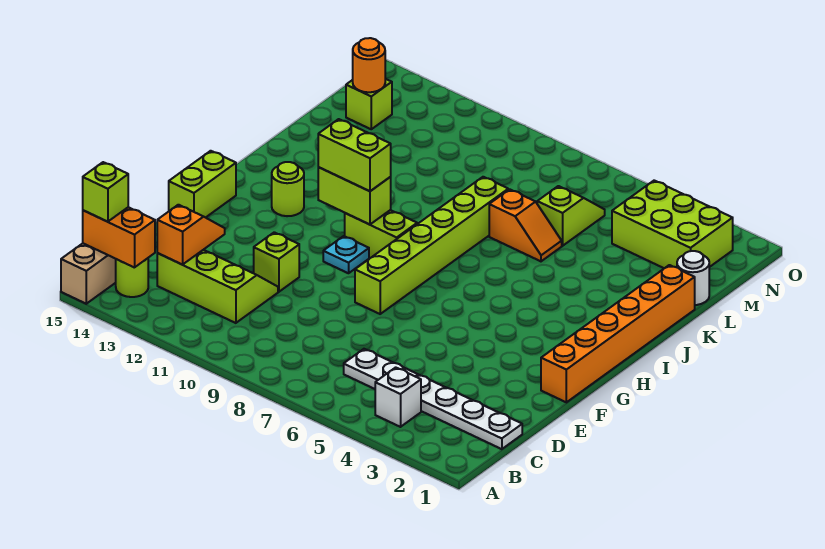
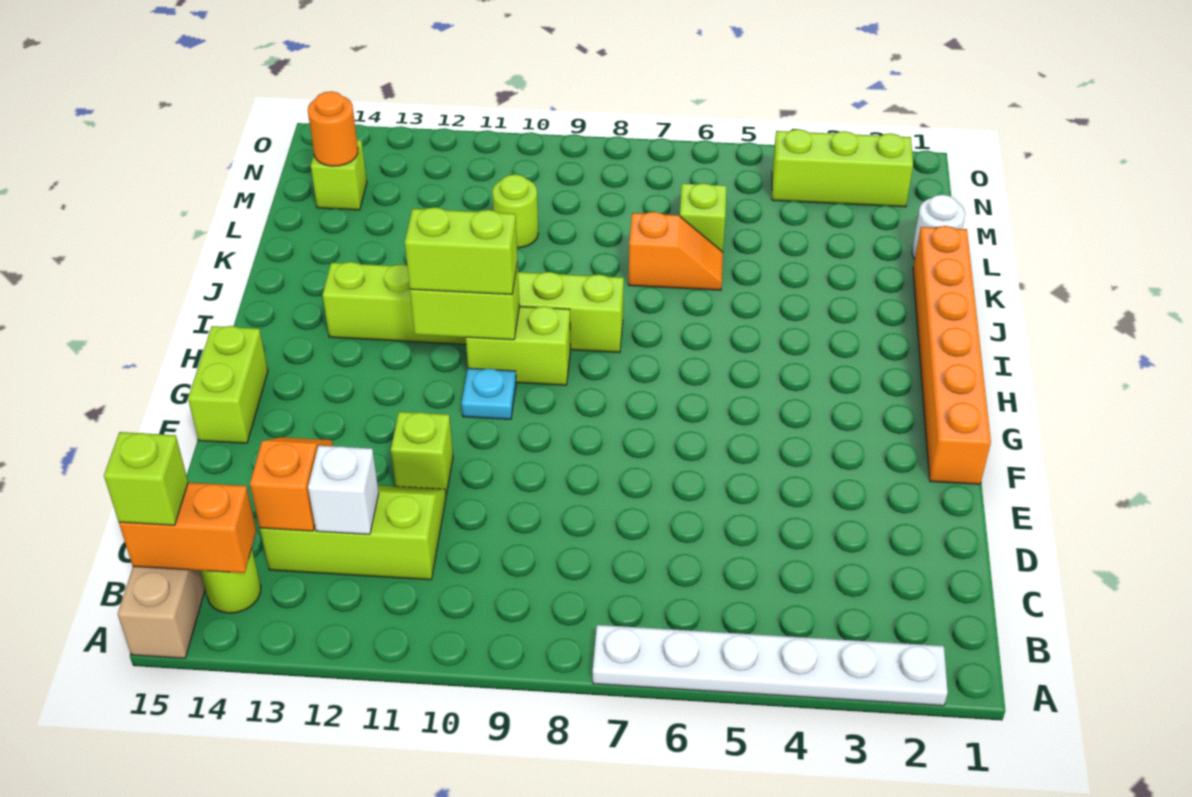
white 1x1 brick [375,367,421,427] -> white 1x1 brick moved to [308,446,379,534]
white 1x6 plate [344,349,522,449] -> white 1x6 plate moved to [593,625,948,706]
lime 1x6 brick [355,177,508,314] -> lime 1x6 brick turned to [323,262,624,353]
lime 1x1 round brick [272,162,304,216] -> lime 1x1 round brick moved to [492,174,538,248]
lime 2x3 brick [612,181,733,268] -> lime 1x3 brick [772,129,913,207]

